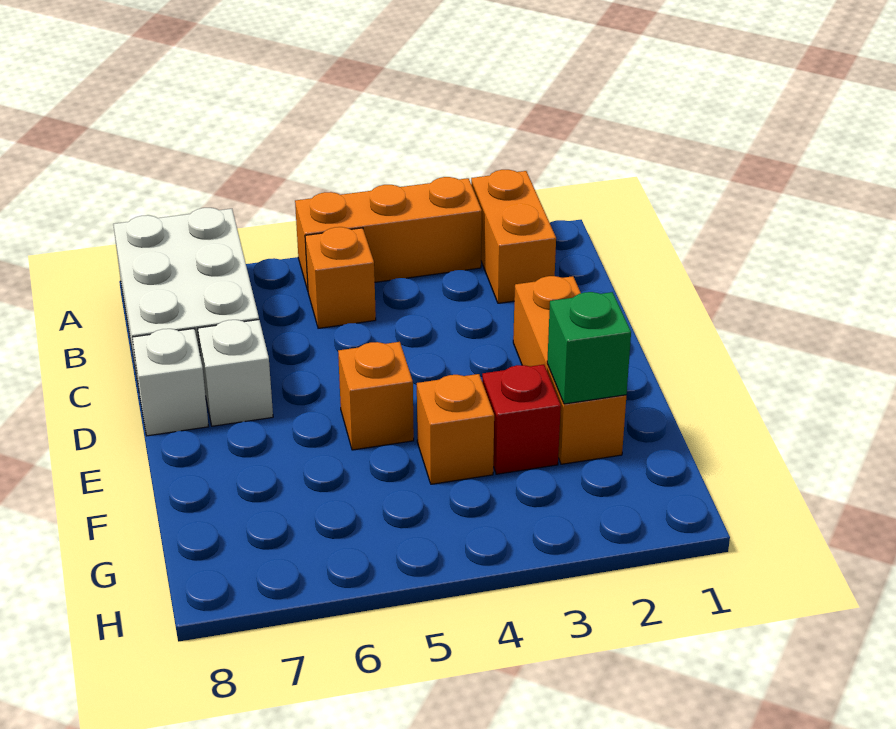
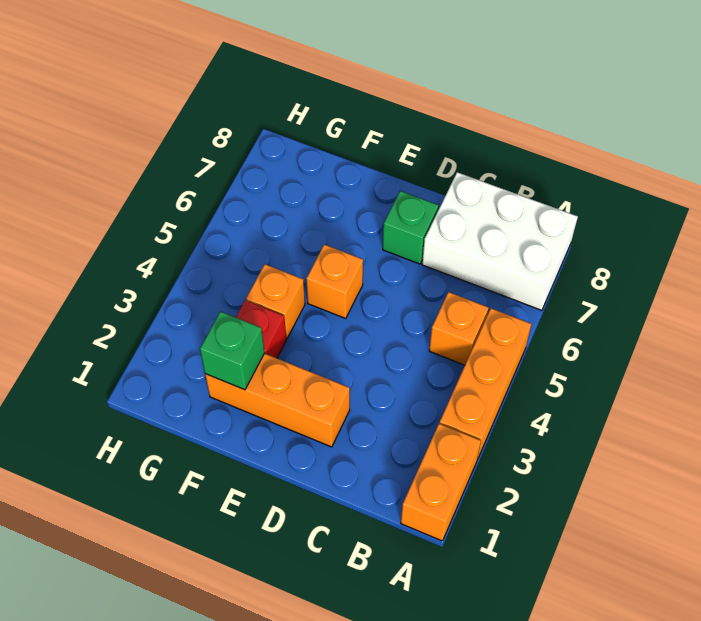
orange 1x2 brick [471,170,556,303] -> orange 1x2 brick turned to [401,424,481,541]
white 1x1 brick [198,320,273,426] -> green 1x1 brick [383,191,439,264]
white 1x1 brick [132,329,209,436] -> none

